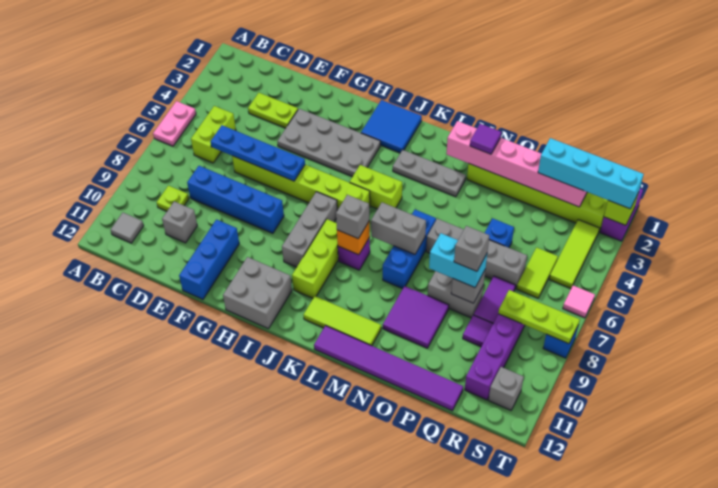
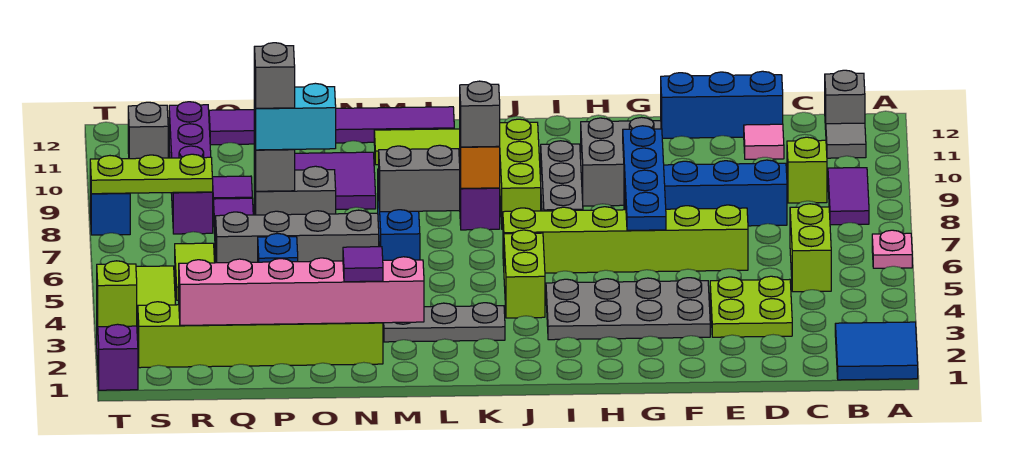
pink 1x2 plate [153,101,196,146] -> pink 1x1 plate [872,230,912,268]
none -> purple 1x2 tile [828,168,869,225]
lime 1x1 plate [157,186,189,211] -> lime 1x1 brick [787,137,827,203]
lime 1x2 plate [248,93,298,128] -> lime 2x2 plate [710,276,792,337]
blue 1x4 plate [211,125,305,181] -> blue 1x4 plate turned to [623,126,666,230]
grey 1x1 brick [162,201,197,243] -> grey 1x1 brick moved to [825,70,865,129]
blue 1x3 brick [179,220,239,299] -> blue 1x3 brick turned to [661,71,783,138]
grey 2x2 brick [223,257,292,329] -> grey 2x2 brick moved to [581,117,661,206]
blue 2x2 tile [361,100,422,153] -> blue 2x2 tile moved to [835,322,918,380]
lime 1x2 brick [350,165,402,209] -> lime 1x2 brick turned to [504,230,545,318]
cyan 1x4 brick [538,138,644,209] -> none
pink 1x1 tile [563,285,595,318] -> pink 1x1 tile moved to [744,124,784,159]

